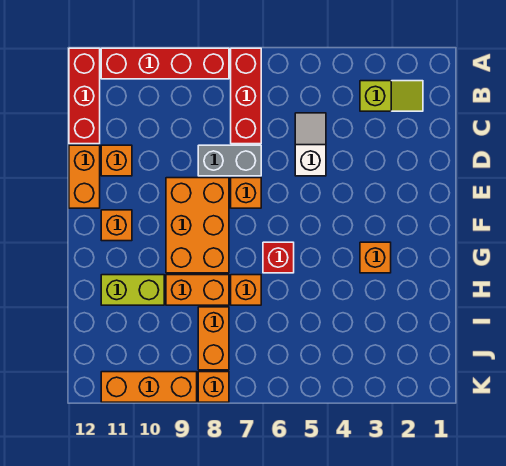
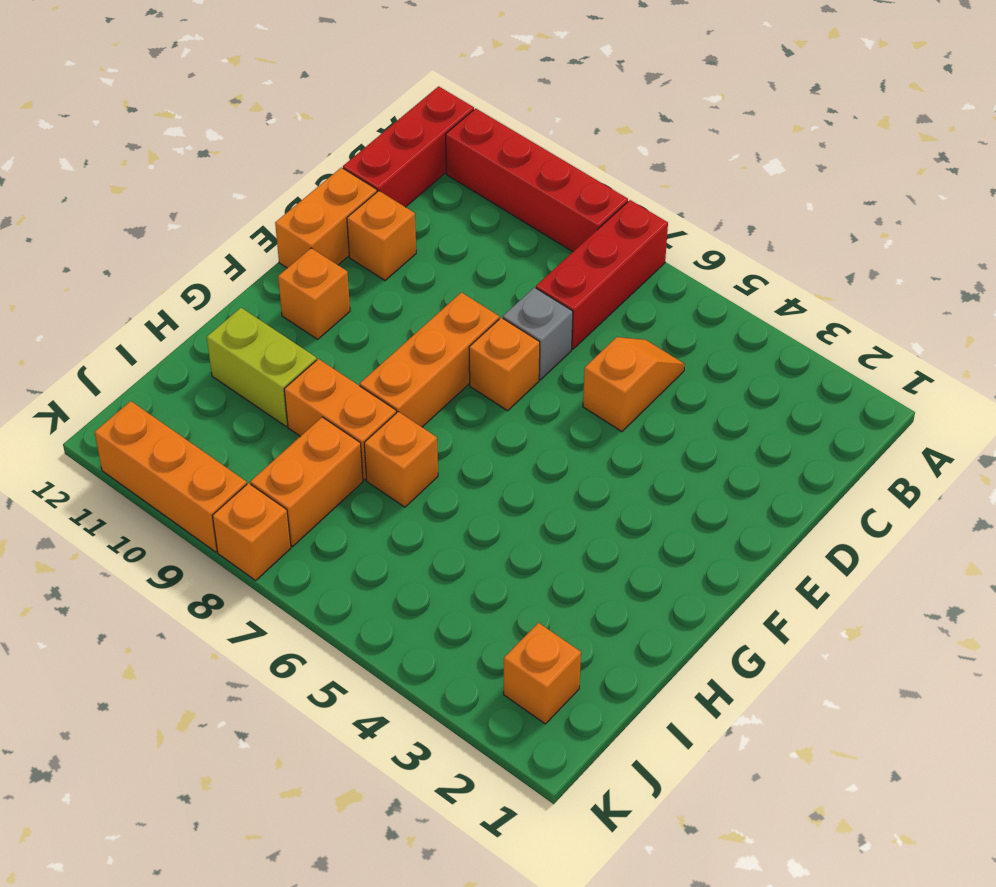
lime 1x2 slope [360,81,423,111] -> none
white 1x2 slope [295,113,326,176] -> orange 1x2 slope [583,337,685,432]
grey 1x2 brick [198,145,261,176] -> grey 1x1 brick [503,287,573,380]
orange 2x3 brick [166,178,229,273] -> orange 1x3 brick [360,292,499,427]
orange 1x1 brick [360,242,391,273] -> orange 1x1 brick moved to [504,623,581,724]
red 1x1 brick [263,242,294,273] -> none

